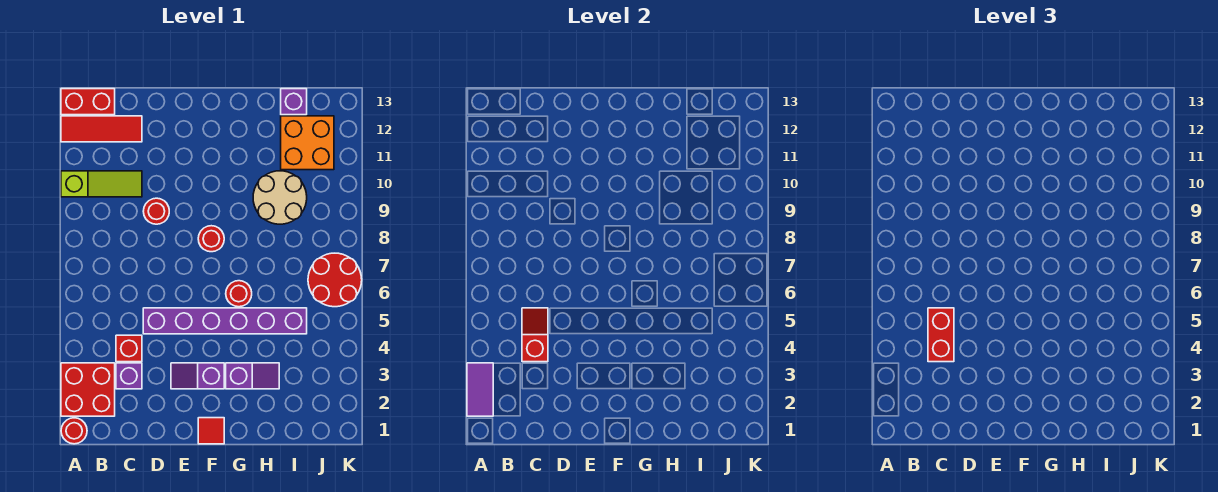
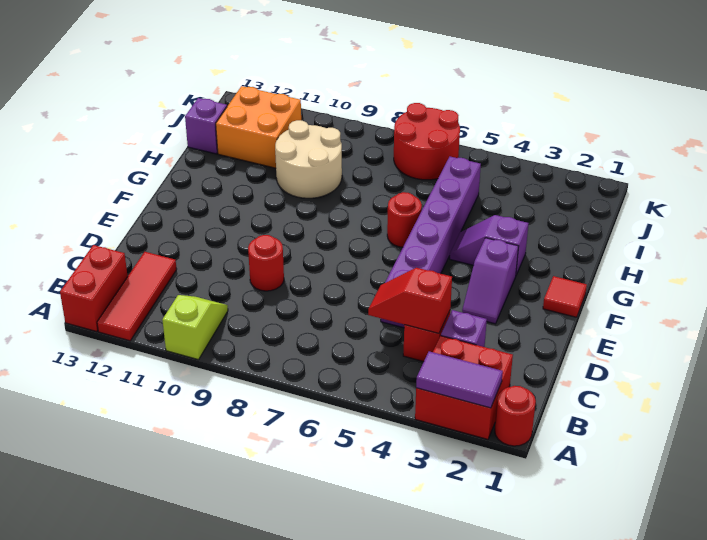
lime 1x3 slope [61,171,142,197] -> lime 1x2 slope [162,295,228,360]
red 1x2 brick [928,308,954,362] -> none
red 1x1 round brick [198,226,224,252] -> none
purple 1x2 slope [226,363,279,389] -> purple 1x2 slope turned to [450,215,529,275]

